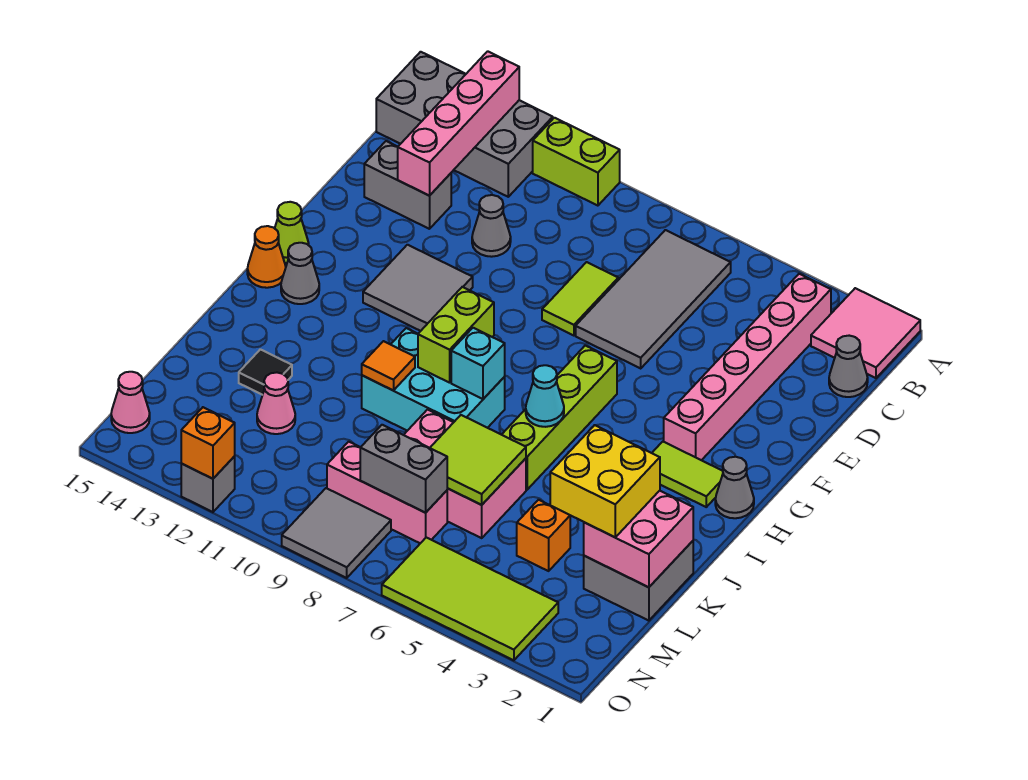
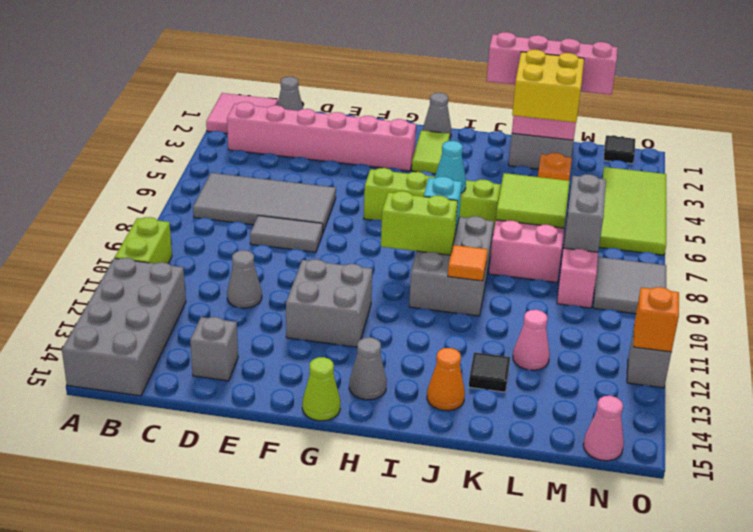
pink 1x4 brick [398,51,519,196] -> pink 1x4 brick moved to [487,32,618,95]
lime 1x2 tile [542,262,618,336] -> grey 1x2 tile [250,216,323,252]
grey 1x2 brick [364,141,451,229] -> grey 1x1 brick [190,317,238,381]
grey 2x2 tile [363,245,473,331] -> grey 2x2 brick [286,259,372,347]
orange 1x1 cone [247,226,286,288] -> orange 1x1 cone moved to [427,348,465,411]
cyan 2x3 brick [362,328,505,431] -> grey 2x3 brick [409,216,494,316]
none -> black 1x1 tile [604,135,635,164]

